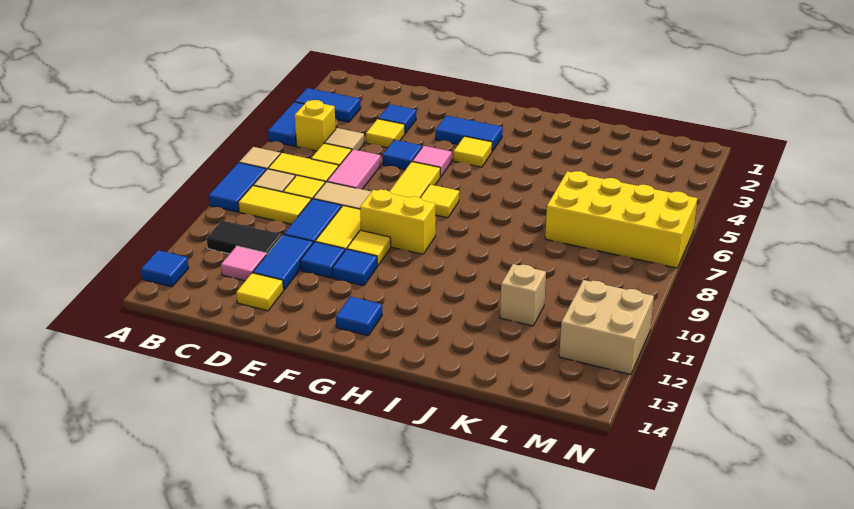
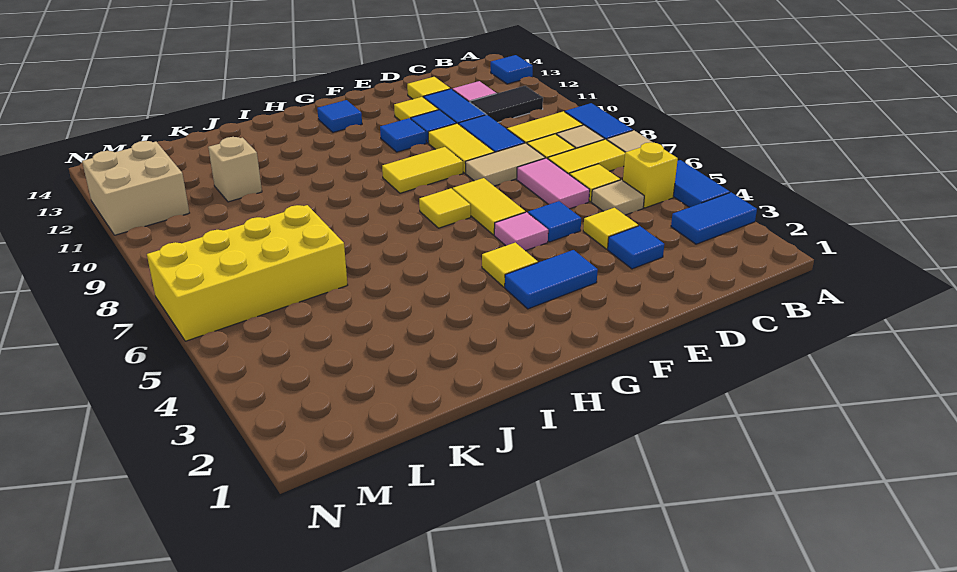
yellow 1x2 brick [360,190,435,254] -> yellow 1x2 tile [382,147,463,193]
yellow 1x1 tile [347,230,391,266] -> yellow 1x1 tile moved to [394,97,439,121]

